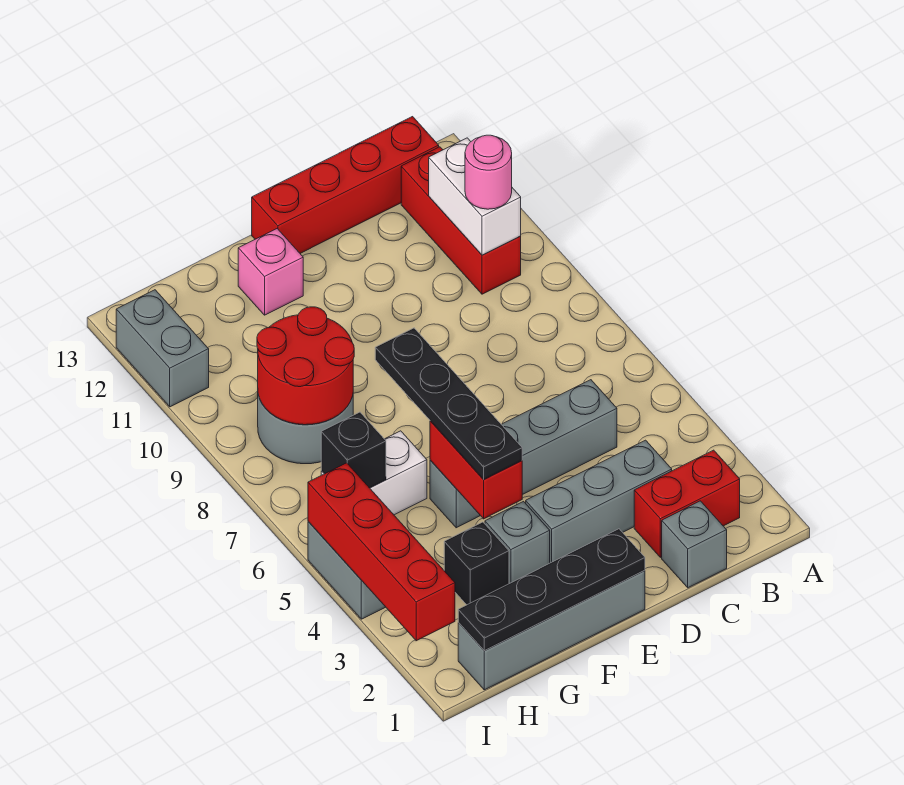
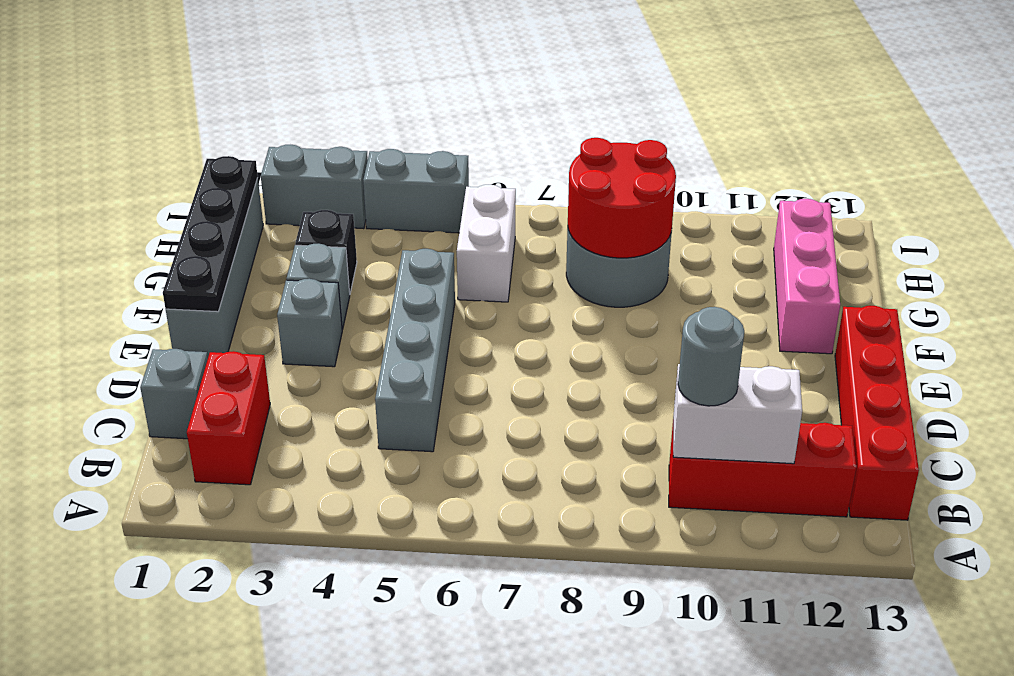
pink 1x1 round brick [465,135,512,209] -> grey 1x1 round brick [678,307,744,406]
grey 1x3 brick [526,440,672,563] -> grey 1x1 brick [277,279,342,367]
red 1x2 brick [430,421,522,519] -> none
black 1x4 plate [375,328,522,480] -> none
pink 1x1 brick [238,229,303,315] -> pink 1x3 brick [774,199,840,354]
black 1x1 brick [321,412,386,488] -> none
red 1x4 brick [308,463,455,641] -> none
grey 1x2 brick [116,290,209,407] -> grey 1x2 brick moved to [261,145,368,229]

